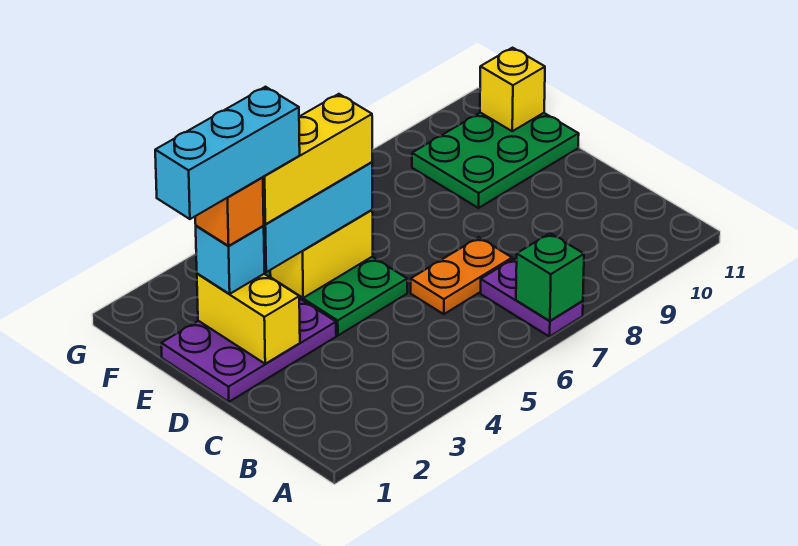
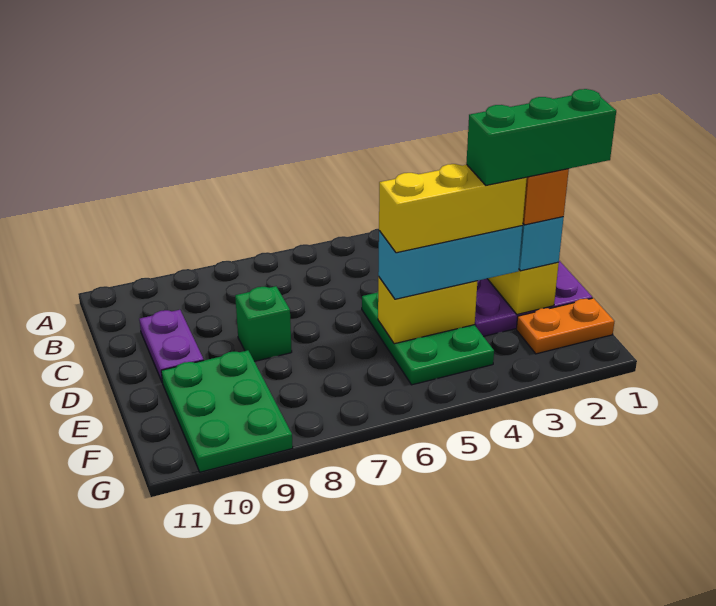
purple 1x2 plate [481,259,583,337] -> purple 1x2 plate moved to [139,310,204,383]
green 1x1 brick [516,233,584,321] -> green 1x1 brick moved to [235,286,292,361]
orange 1x2 plate [411,237,512,314] -> orange 1x2 plate moved to [516,298,615,354]
cyan 1x3 brick [155,87,300,219] -> green 1x3 brick [466,89,616,185]
green 2x3 plate [412,113,579,208] -> green 2x3 plate turned to [161,350,293,472]
yellow 1x1 brick [480,48,545,131] -> none

